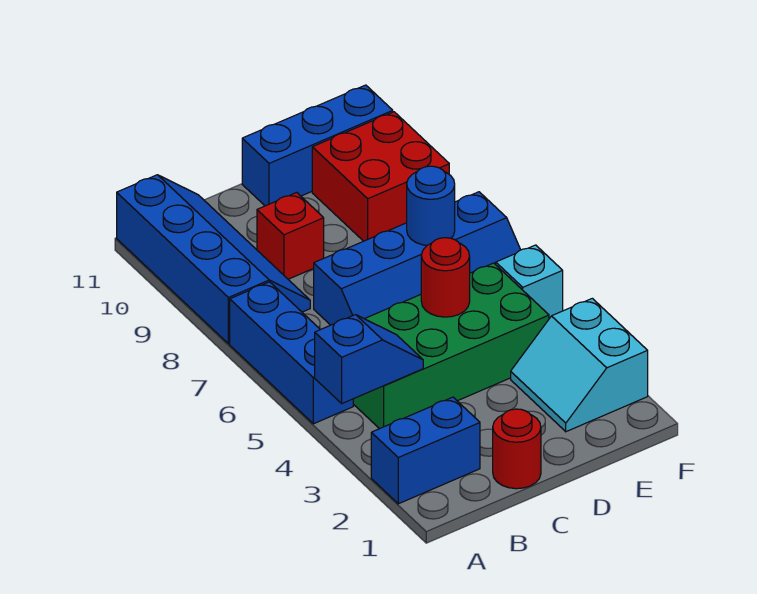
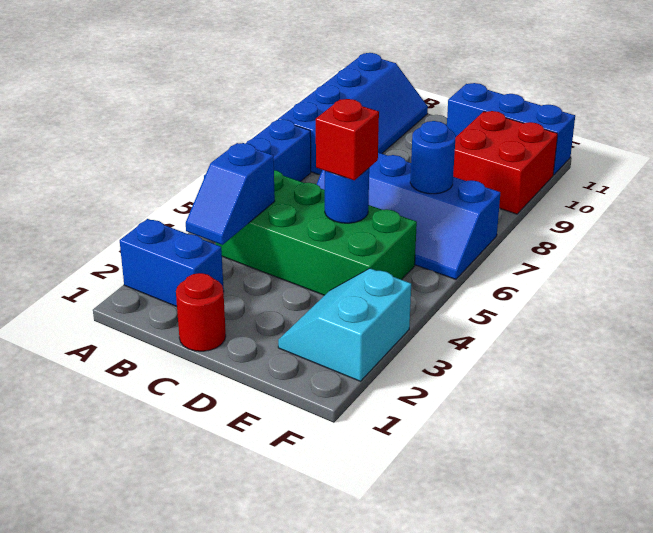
blue 1x2 slope [315,315,423,403] -> blue 1x2 slope turned to [186,143,275,245]
red 1x1 brick [257,192,324,279] -> red 1x1 brick moved to [316,99,379,180]
red 1x1 round brick [421,238,470,317] -> blue 1x1 round brick [325,168,369,223]
cyan 1x1 brick [496,245,563,319] -> none

